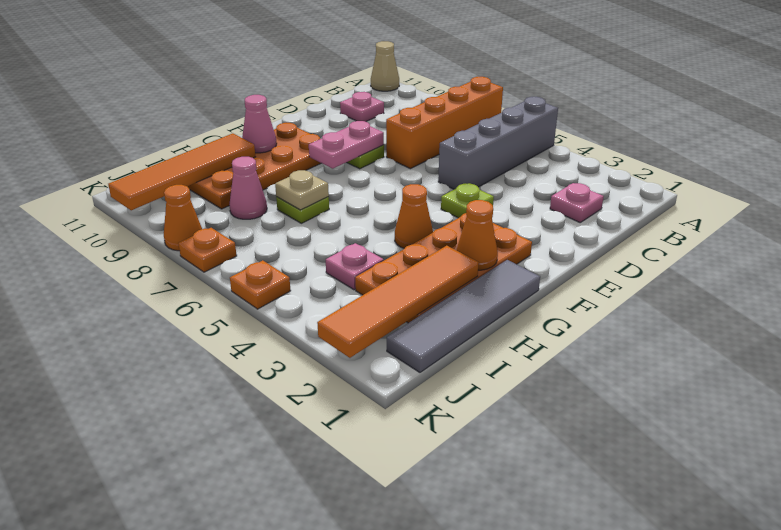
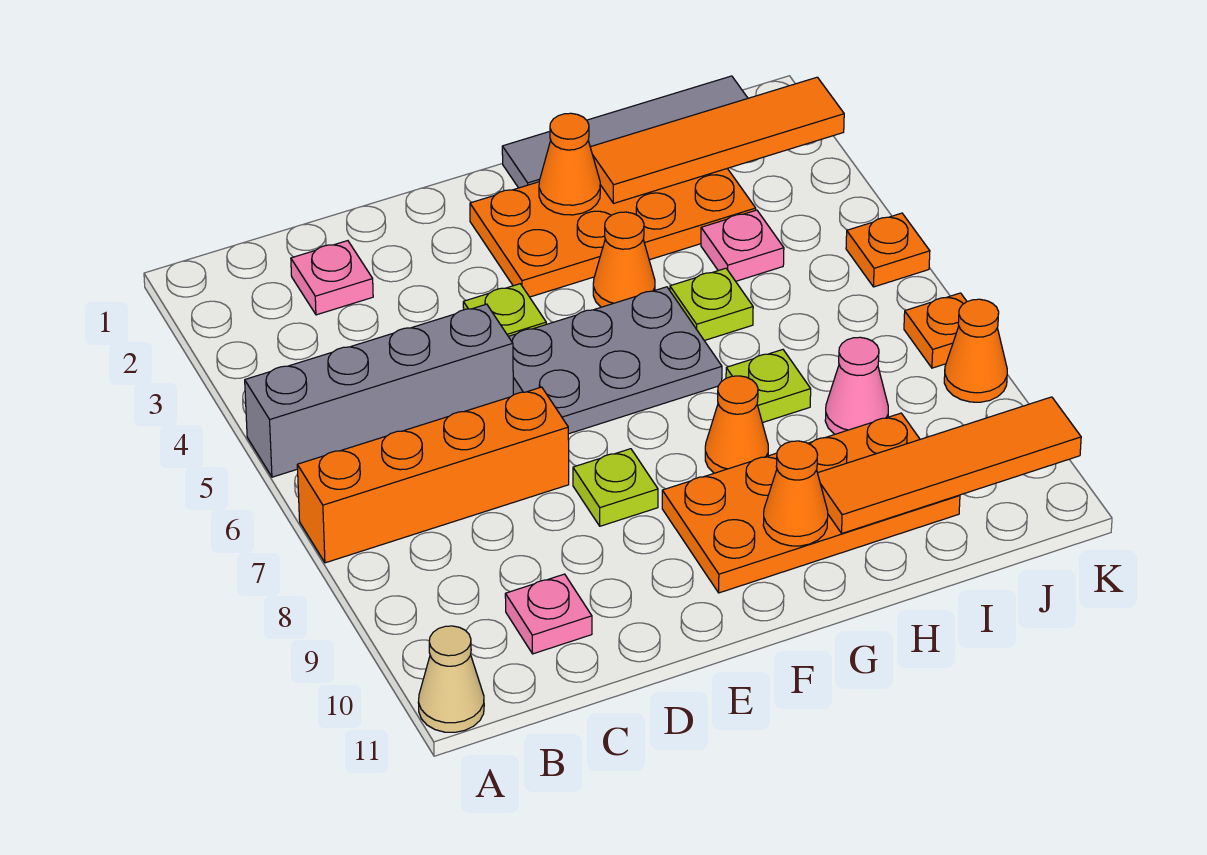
none -> grey 2x3 plate [508,287,722,434]
pink 1x2 plate [309,121,384,169] -> none
none -> orange 1x1 cone [705,376,768,473]
pink 1x1 cone [242,95,277,153] -> orange 1x1 cone [763,441,828,546]
none -> lime 1x1 plate [670,268,753,341]
tan 1x1 plate [275,170,329,210] -> none

